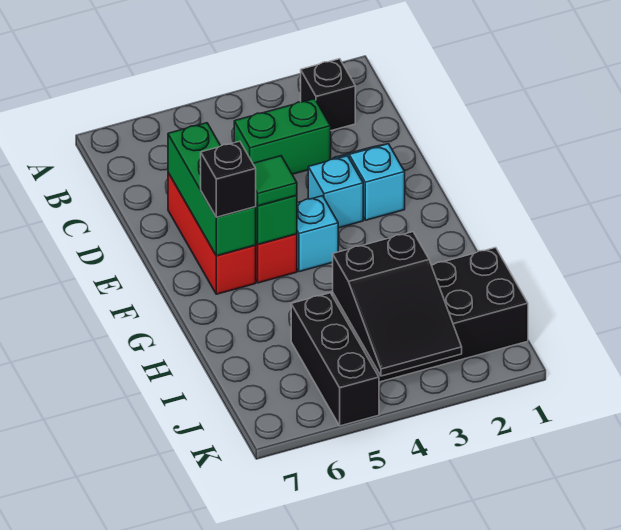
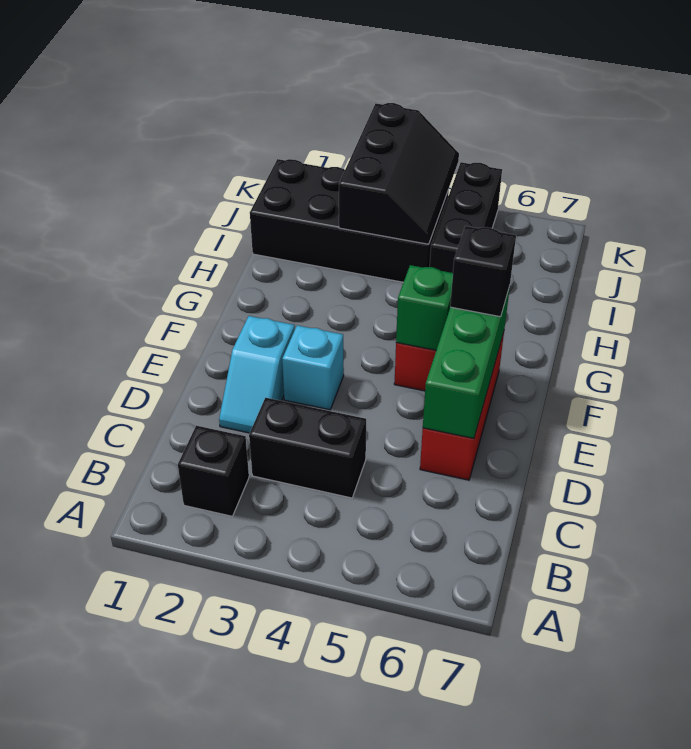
green 1x2 brick [234,99,331,174] -> black 1x2 brick [249,398,366,498]
cyan 1x1 brick [297,196,338,272] -> none
green 1x1 tile [253,156,297,206] -> none
black 2x3 slope [333,232,462,376] -> black 2x3 slope turned to [339,103,459,244]

